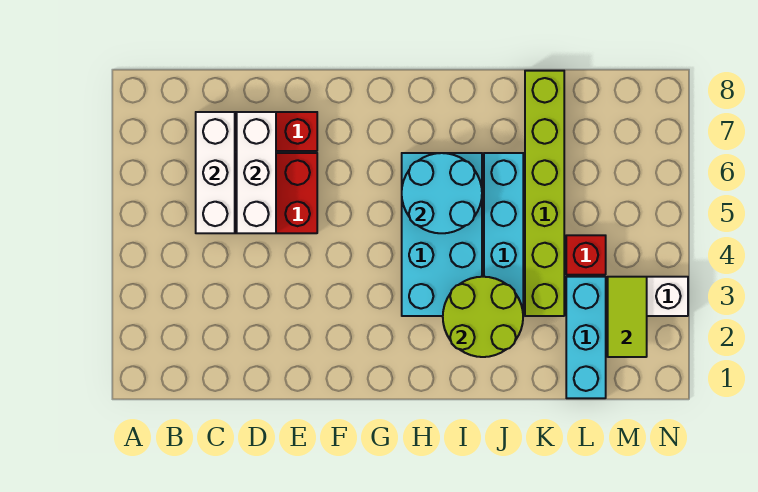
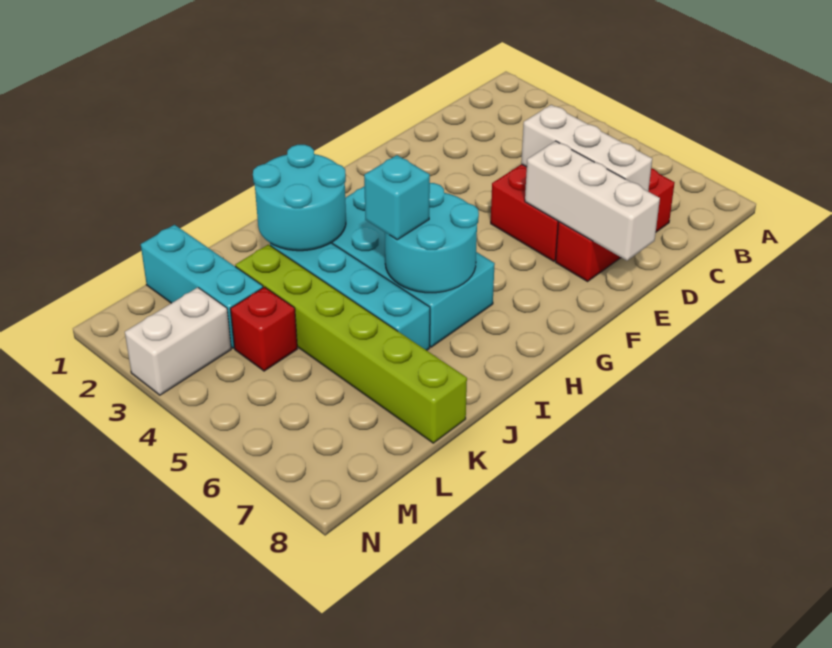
white 1x3 brick [196,112,235,233] -> white 1x3 brick moved to [525,141,660,261]
lime 2x2 round brick [443,277,523,357] -> cyan 2x2 round brick [253,145,346,251]
none -> cyan 1x1 brick [364,155,430,240]
lime 1x2 tile [608,277,647,357] -> none

